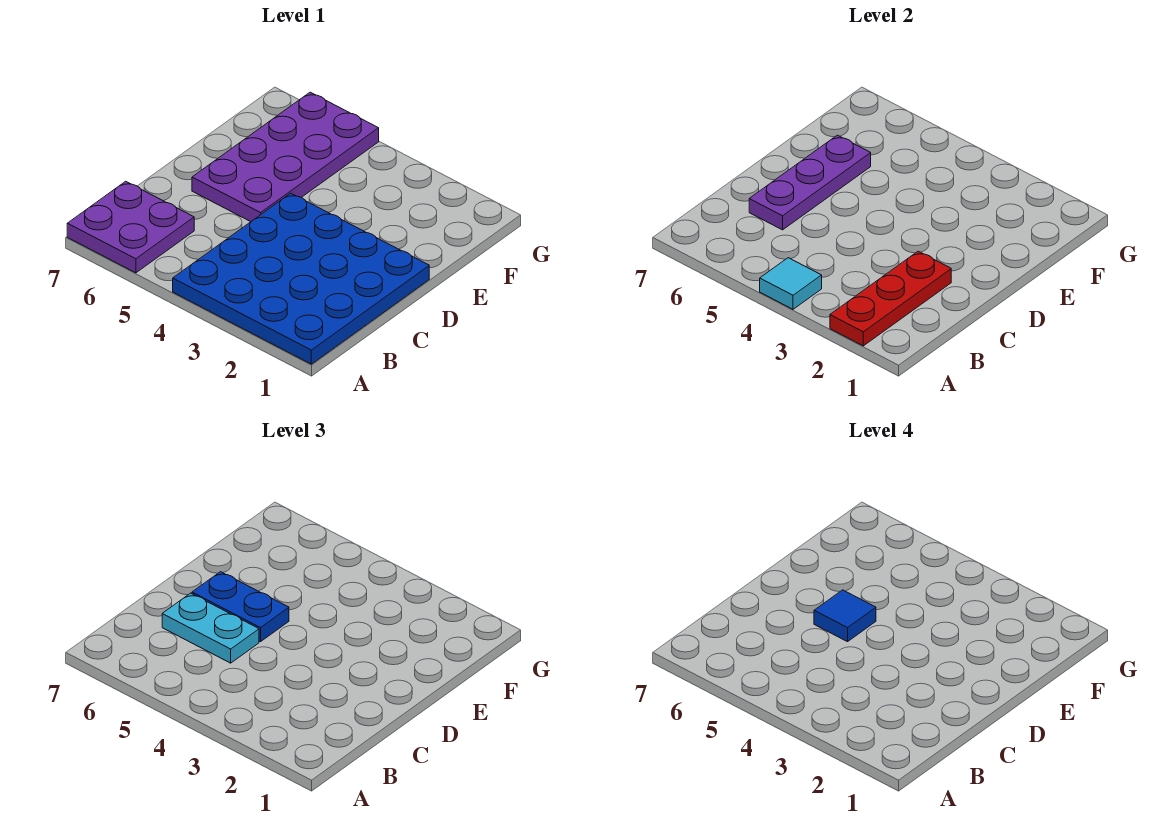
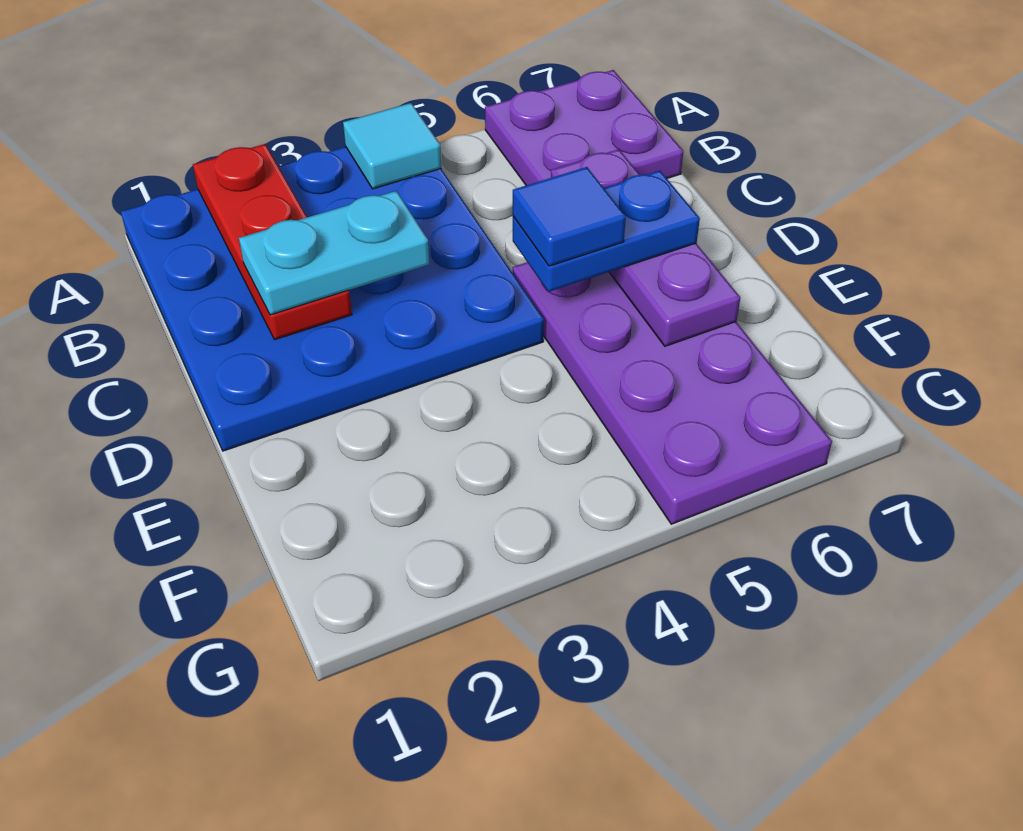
cyan 1x2 plate [162,593,259,663] -> cyan 1x2 plate moved to [239,191,430,315]

